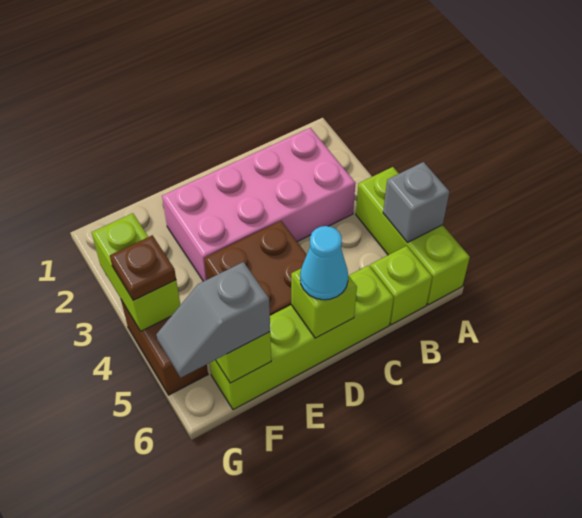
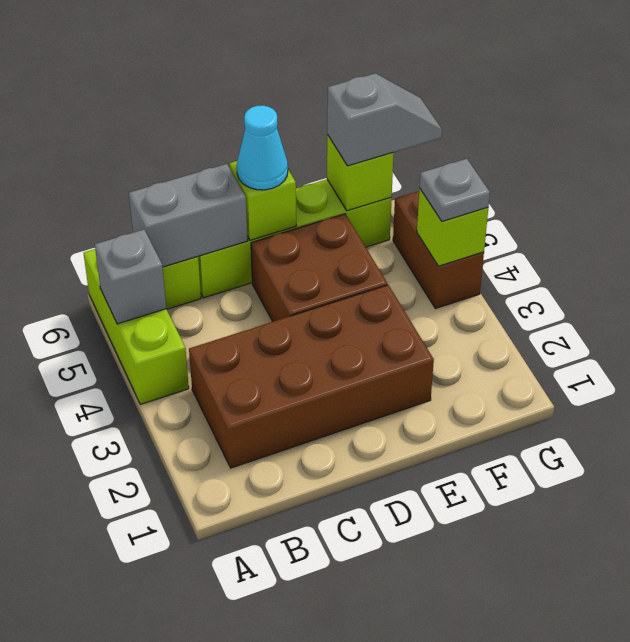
pink 2x4 brick [162,128,356,281] -> brown 2x4 brick [189,285,434,468]
none -> grey 1x2 brick [129,164,248,267]
lime 1x2 brick [92,213,180,331] -> lime 1x1 brick [417,189,488,266]
brown 1x1 plate [110,235,176,300] -> grey 1x1 plate [420,159,490,221]

